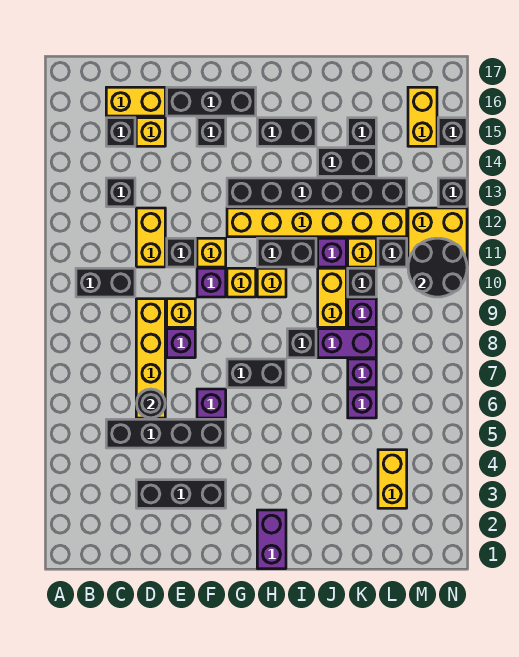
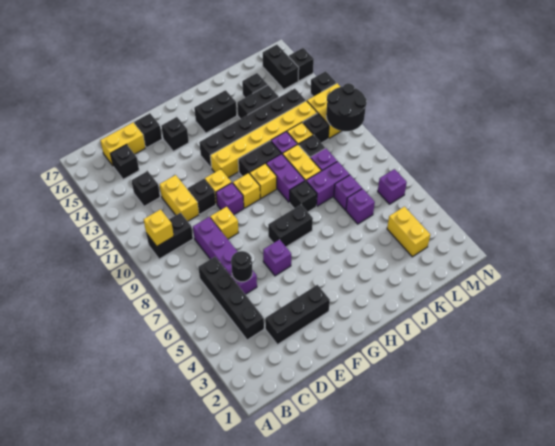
black 1x4 brick [106,419,226,448] -> black 1x4 brick turned to [198,257,264,340]
yellow 1x4 brick [136,299,165,418] -> purple 1x4 brick [193,217,257,294]
yellow 1x1 brick [136,118,165,146] -> yellow 1x1 brick moved to [144,209,174,246]
purple 1x1 brick [167,329,195,358] -> purple 1x1 brick moved to [378,169,407,204]
black 1x3 brick [167,87,256,116] -> black 1x1 brick [134,113,162,148]
purple 1x2 brick [257,510,286,569] -> purple 1x2 brick moved to [266,154,305,202]
yellow 1x2 brick [408,87,437,146] -> black 1x2 brick [263,45,299,89]

